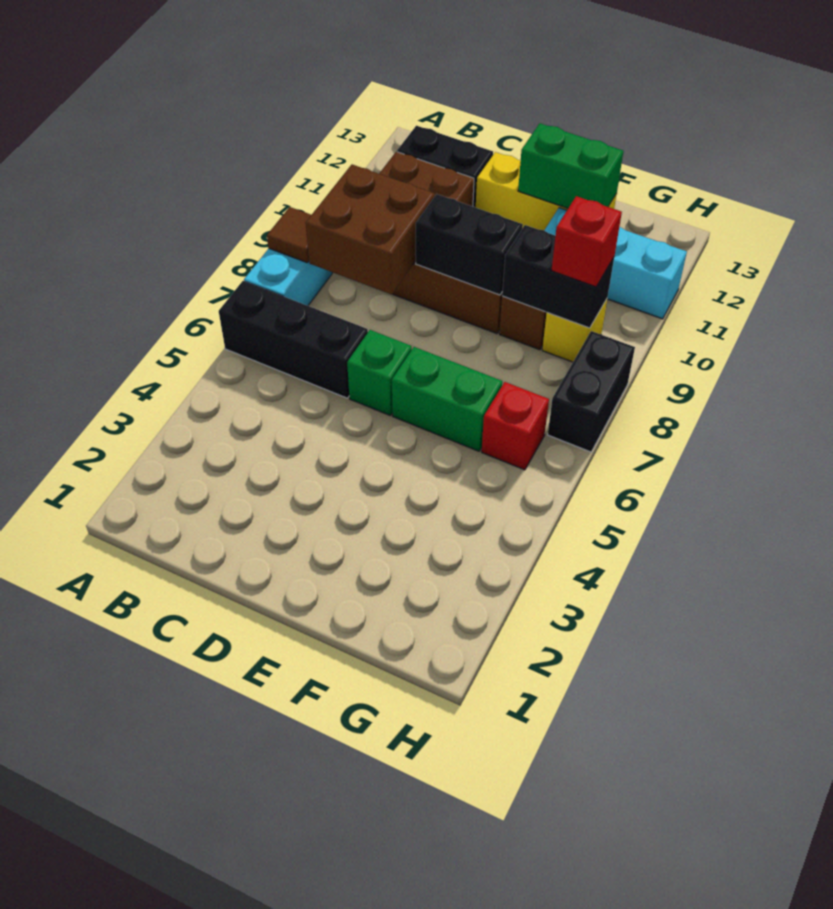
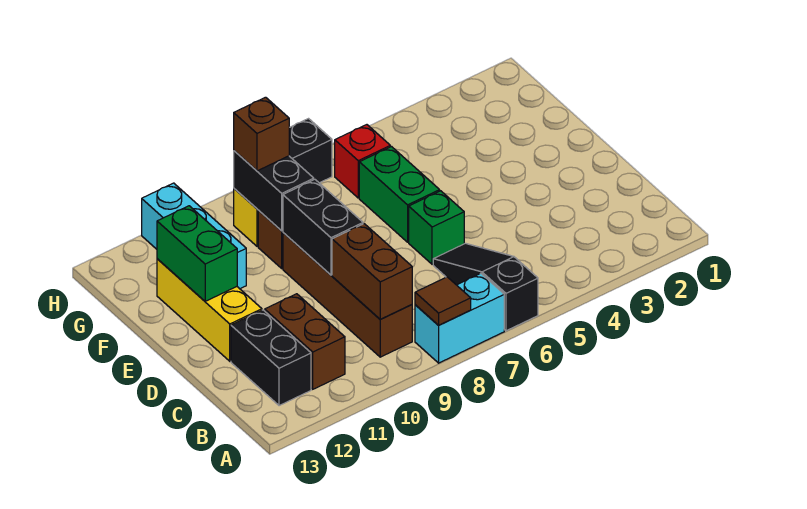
black 1x3 brick [219,281,368,398] -> black 1x3 slope [433,243,538,331]
brown 2x2 brick [306,165,435,294] -> brown 1x2 brick [332,224,412,319]
red 1x1 brick [551,196,622,287] -> brown 1x1 brick [234,97,289,171]

